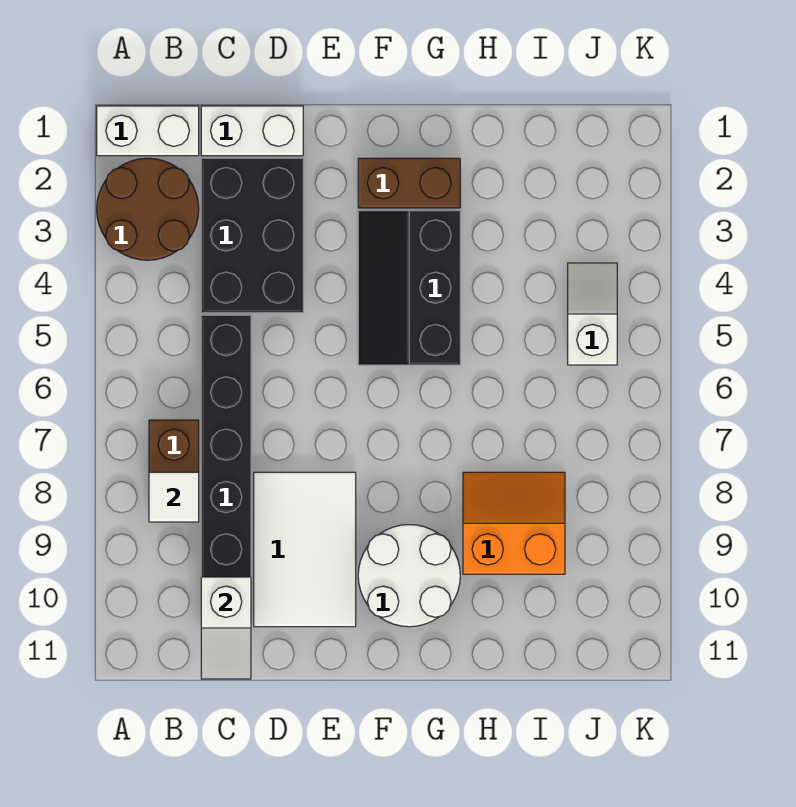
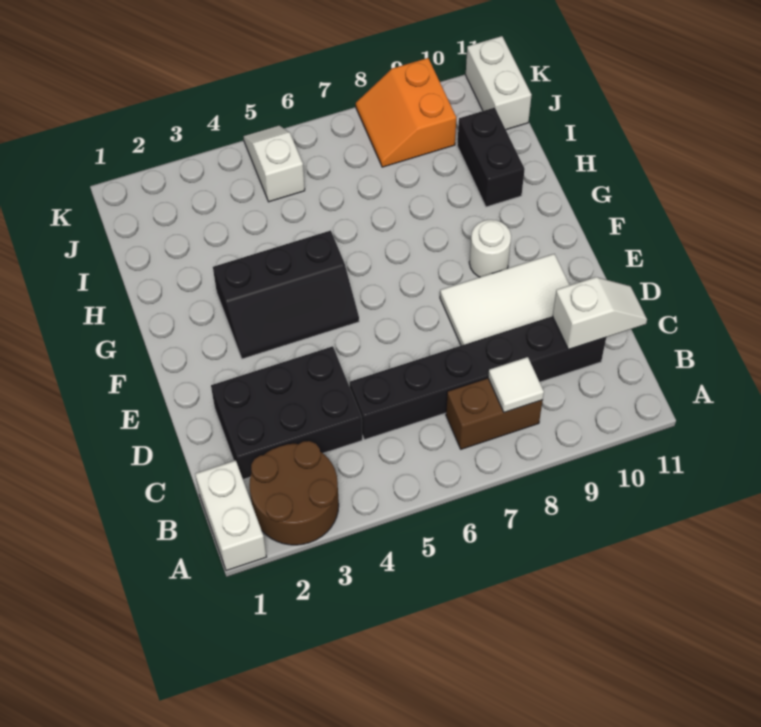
white 1x2 brick [201,106,303,156] -> white 1x2 brick moved to [466,36,531,130]
brown 1x2 brick [358,158,460,208] -> none
white 2x2 round brick [358,525,460,627] -> white 1x1 round brick [469,220,511,277]
orange 2x2 slope [463,472,565,574] -> orange 2x2 slope moved to [356,58,456,167]
none -> black 1x2 brick [457,107,525,207]
white 1x2 slope [568,263,617,365] -> white 1x2 slope turned to [243,126,305,202]

